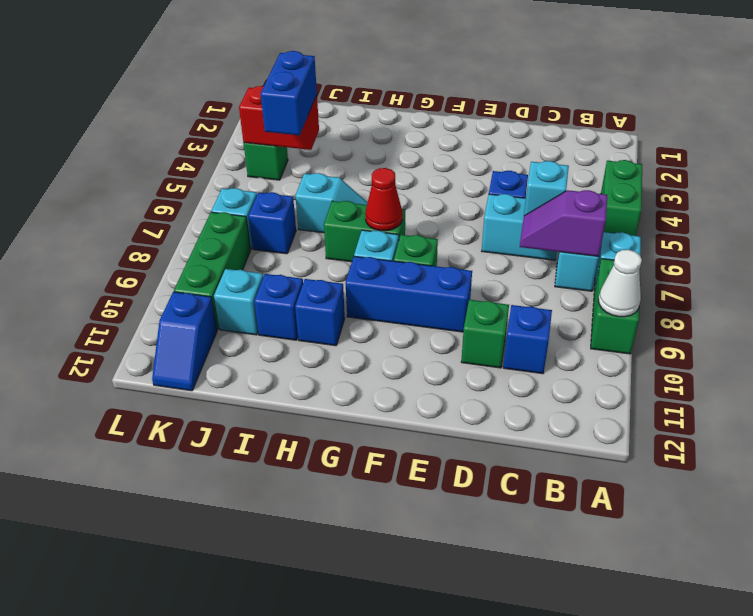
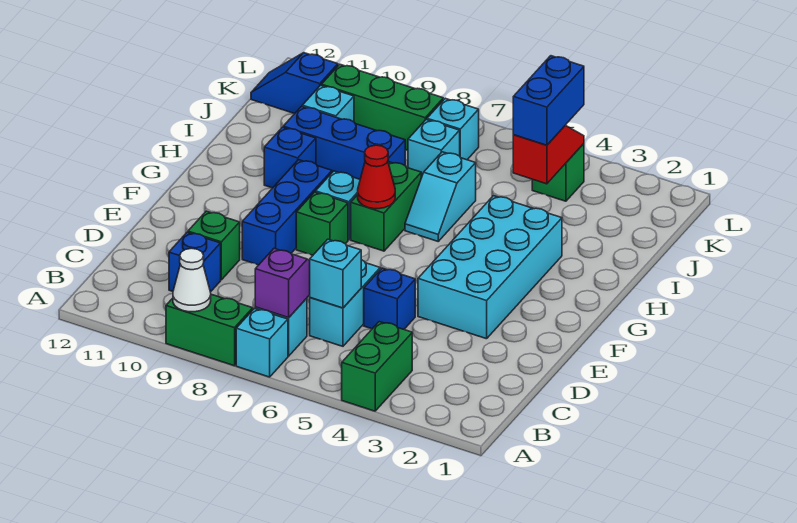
green 1x2 brick [601,160,642,236] -> green 1x2 brick turned to [342,322,412,411]
none -> cyan 2x4 brick [418,196,562,339]
blue 1x1 brick [254,274,303,340] -> blue 1x3 brick [283,106,405,179]
red 1x2 brick [239,86,319,150] -> red 1x2 slope [513,125,584,184]
blue 1x2 brick [261,51,317,135] -> blue 1x2 brick turned to [513,56,584,145]
blue 1x1 brick [248,192,296,254] -> cyan 1x1 brick [408,120,460,178]

